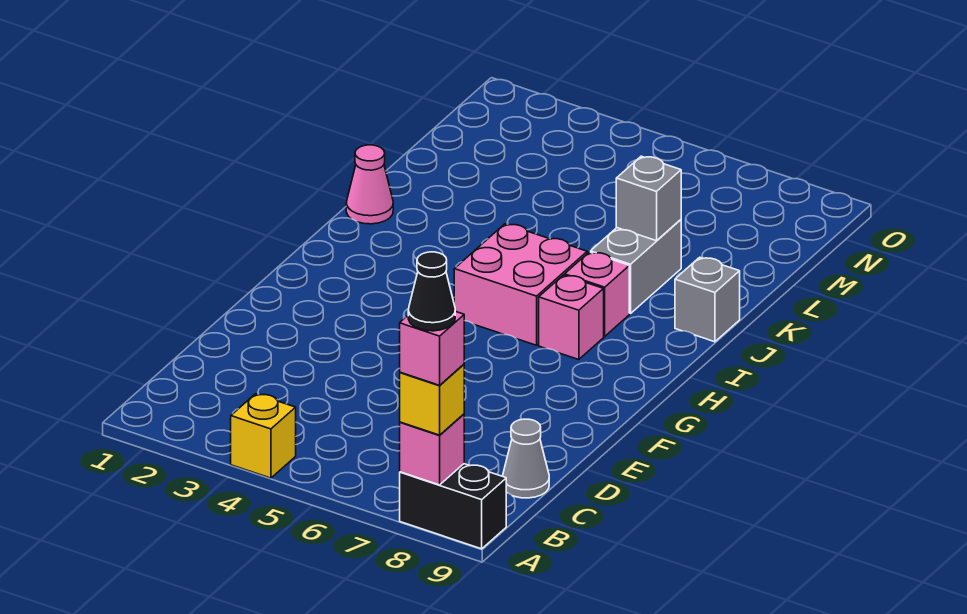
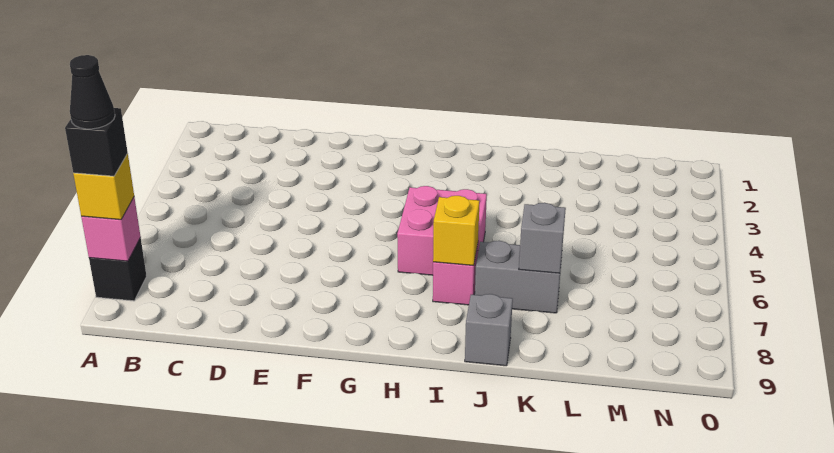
yellow 1x1 brick [231,394,296,478] -> yellow 1x1 brick moved to [433,196,479,266]
black 1x2 brick [400,464,506,549] -> black 1x1 brick [89,238,147,301]
pink 1x1 brick [400,311,464,385] -> black 1x1 brick [65,108,128,176]
grey 1x1 cone [503,419,549,498] -> none
pink 1x1 brick [539,275,604,360] -> none
pink 1x1 cone [346,145,393,224] -> none

